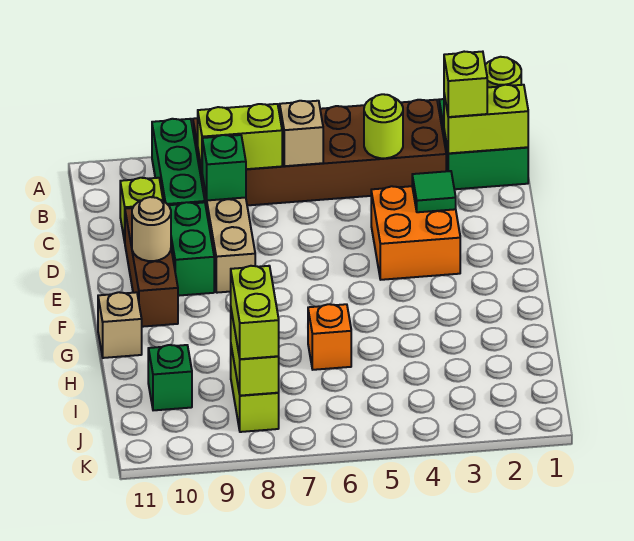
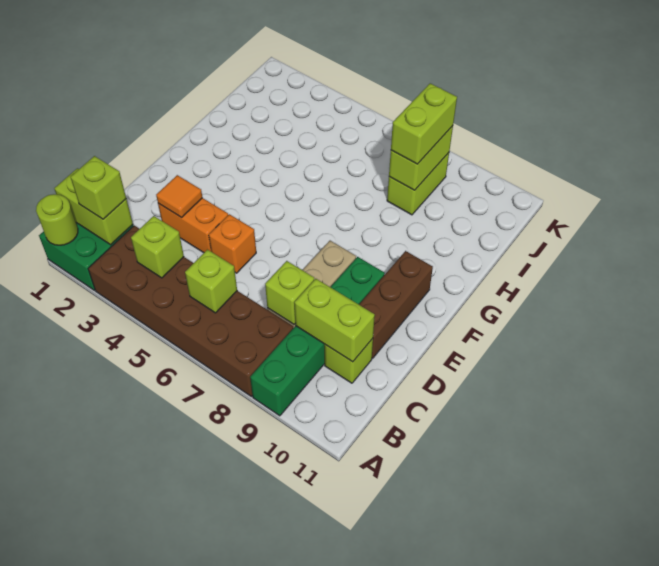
lime 1x1 round brick [364,94,403,158] -> lime 1x1 brick [131,216,184,278]
tan 1x1 brick [280,101,323,166] -> lime 1x1 brick [185,250,237,313]
lime 1x2 brick [198,104,282,169] -> lime 1x2 brick moved to [294,279,375,362]
green 1x1 brick [202,135,246,200] -> lime 1x1 brick [265,261,314,324]
orange 2x2 brick [371,186,460,280] -> orange 1x2 brick [158,198,228,253]
green 1x1 tile [412,171,456,212] -> orange 1x1 tile [156,175,202,217]
tan 1x1 round brick [132,197,171,261] -> none
tan 1x1 brick [98,292,142,358] -> none
orange 1x1 brick [308,304,351,370] -> orange 1x1 brick moved to [209,214,256,273]
green 1x1 brick [148,345,192,410] -> none

